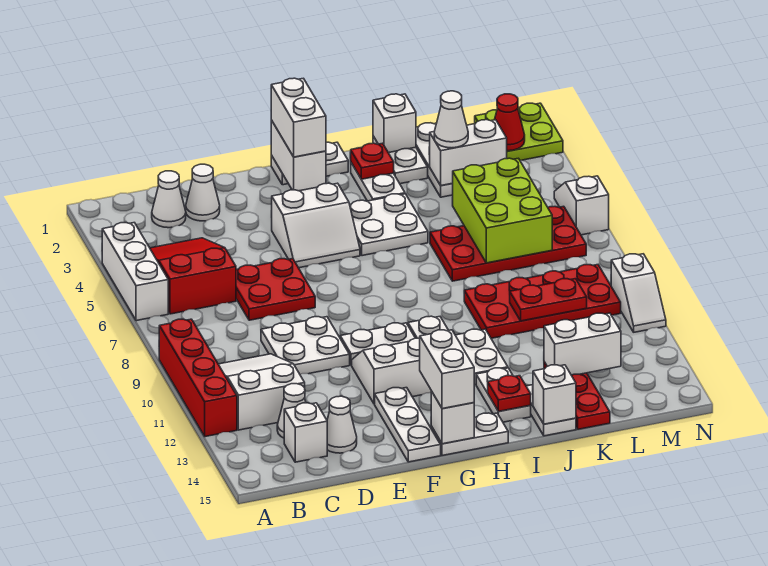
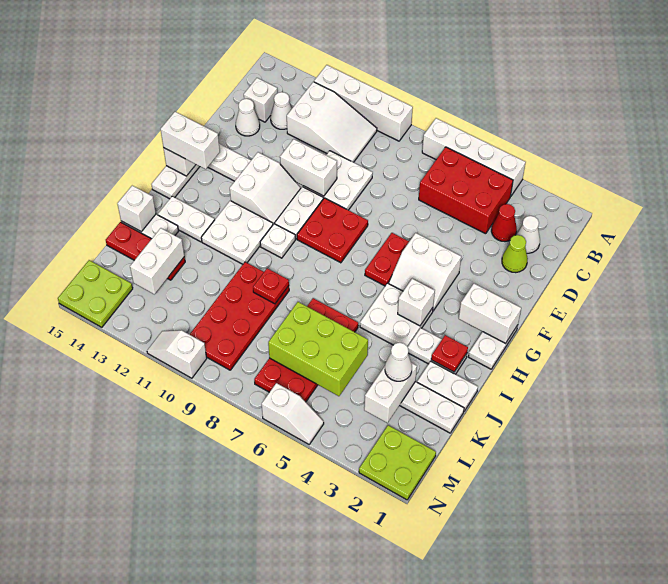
white 1x3 brick [102,223,168,321] -> white 1x4 brick [422,118,526,197]
red 1x4 brick [159,319,237,437] -> white 1x4 brick [314,65,413,141]
red 2x3 slope [150,238,236,314] -> red 2x3 brick [419,147,513,234]
white 1x1 cone [186,164,220,221] -> lime 1x1 cone [502,235,528,273]
red 2x2 plate [236,259,315,320] -> red 2x2 plate moved to [297,198,368,263]
white 2x2 slope [272,183,360,268] -> white 2x2 slope turned to [389,233,461,311]
white 1x2 brick [271,78,326,157] -> white 1x2 brick moved to [280,139,337,196]
red 1x1 plate [488,376,531,411] -> red 1x1 plate moved to [253,268,289,304]
white 1x1 brick [373,94,416,153] -> white 1x1 brick moved to [398,279,435,326]
red 1x2 plate [510,279,587,321] -> red 1x2 plate moved to [365,233,409,286]
red 1x1 cone [495,94,525,151] -> red 1x1 cone moved to [491,204,517,242]
none -> lime 2x2 plate [58,260,133,327]

